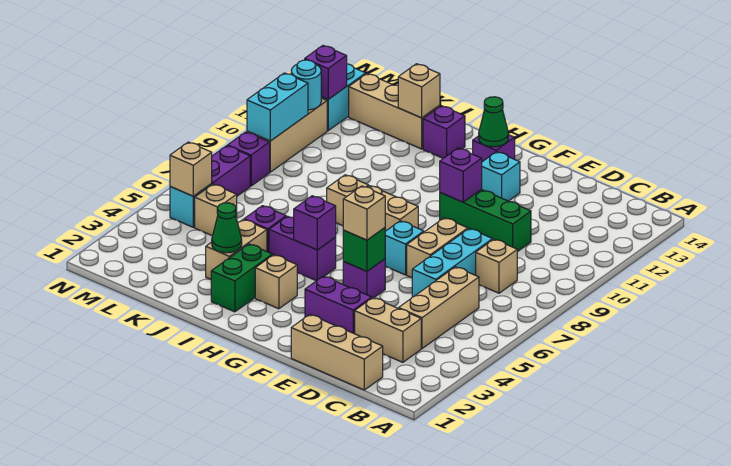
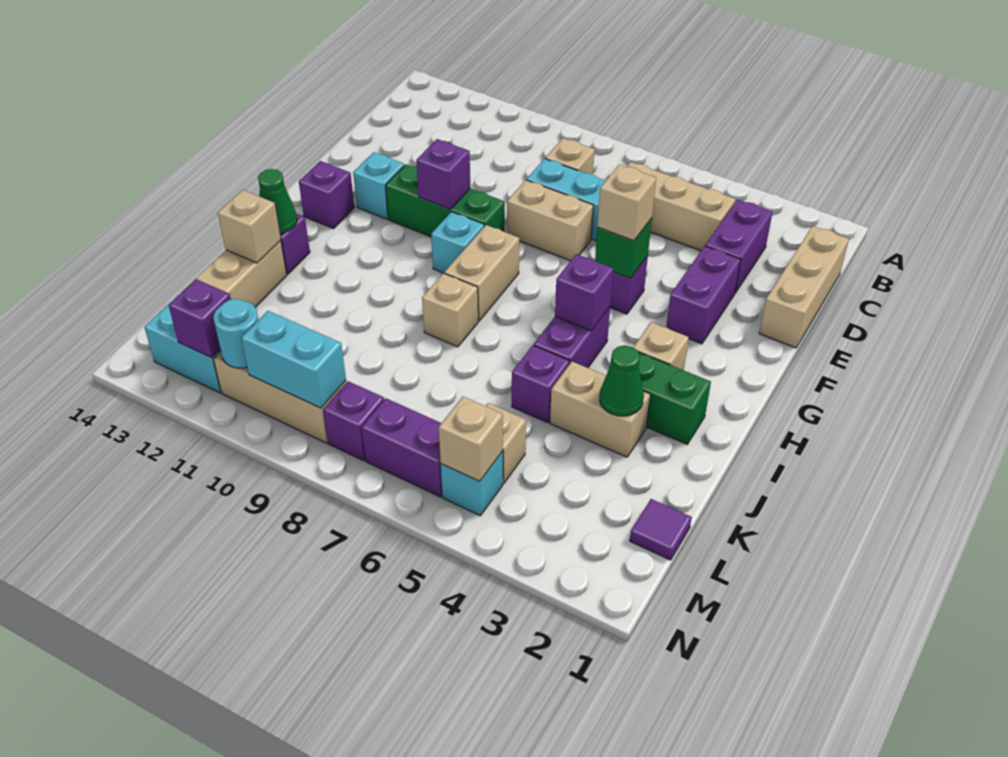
tan 1x2 brick [355,298,421,362] -> purple 1x2 brick [705,200,773,293]
green 1x3 brick [440,189,531,252] -> green 1x3 brick turned to [386,164,505,237]
cyan 1x1 brick [385,221,424,275] -> cyan 1x1 brick moved to [431,212,484,273]
green 1x1 cone [479,97,508,147] -> green 1x1 cone moved to [258,169,297,234]
none -> purple 1x1 tile [630,499,692,560]

